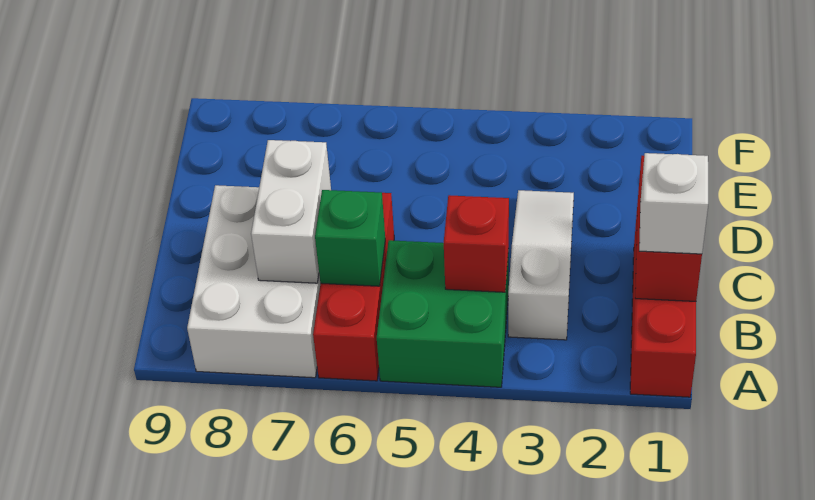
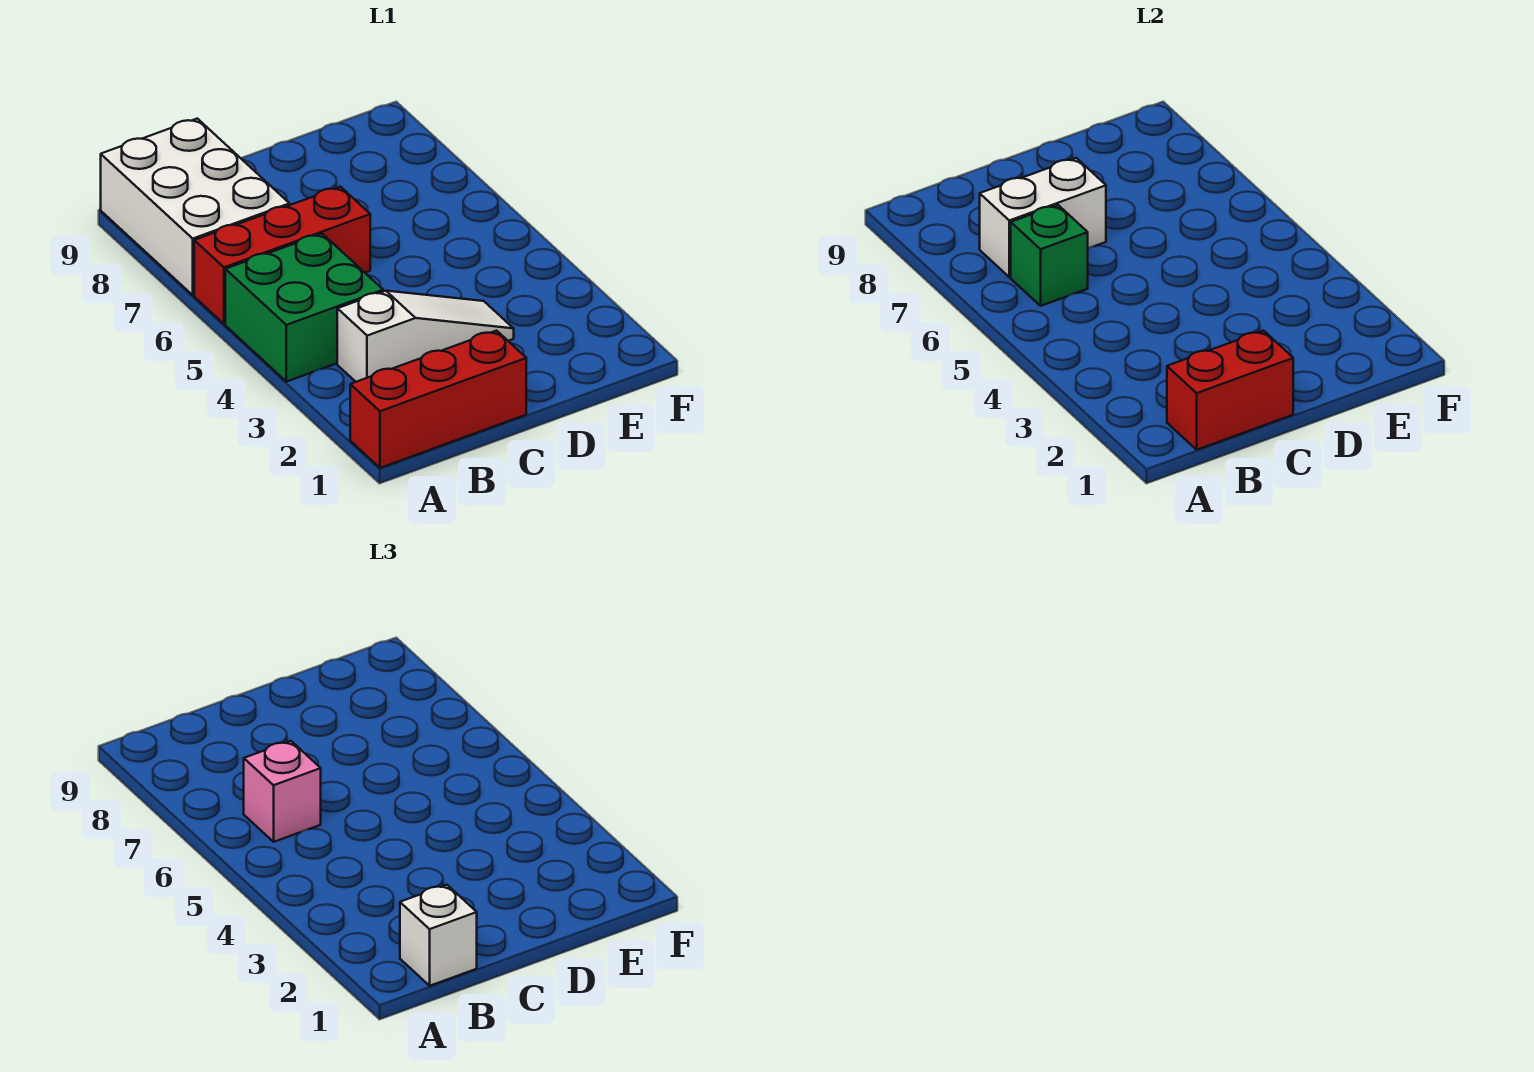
white 2x3 brick [187,185,321,378] -> white 2x3 brick turned to [101,119,290,295]
red 1x1 brick [444,195,509,292] -> none
none -> pink 1x1 brick [244,741,321,842]

